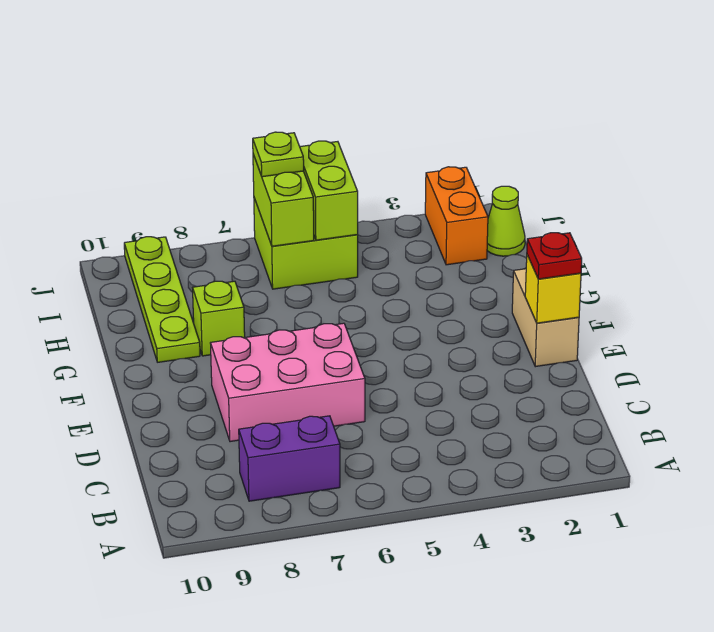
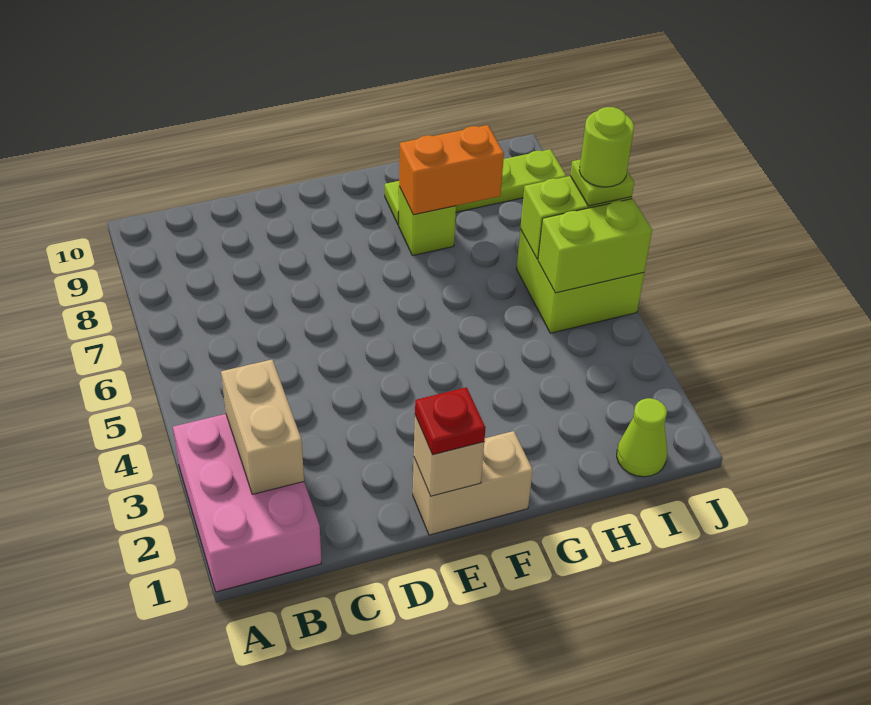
none -> tan 1x2 brick [221,360,304,494]
purple 1x2 brick [239,416,340,501] -> none
pink 2x3 brick [210,323,365,442] -> pink 2x3 brick moved to [173,414,322,592]
yellow 1x1 brick [525,255,581,323] -> tan 1x1 brick [414,416,484,496]
orange 1x2 brick [425,167,488,265] -> orange 1x2 brick moved to [399,125,504,215]
none -> lime 1x1 round brick [579,107,634,187]

